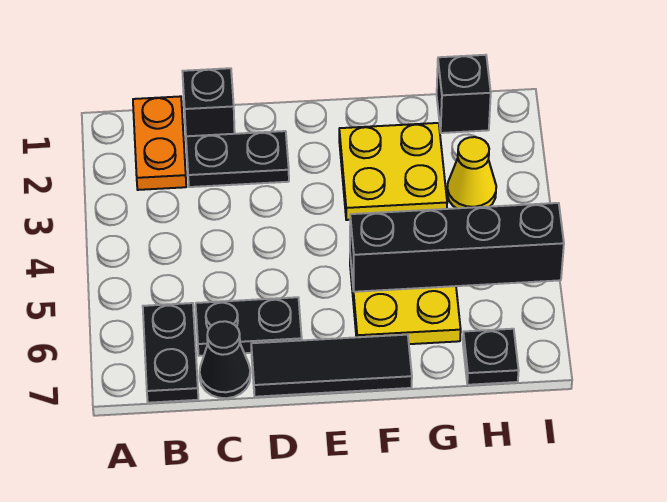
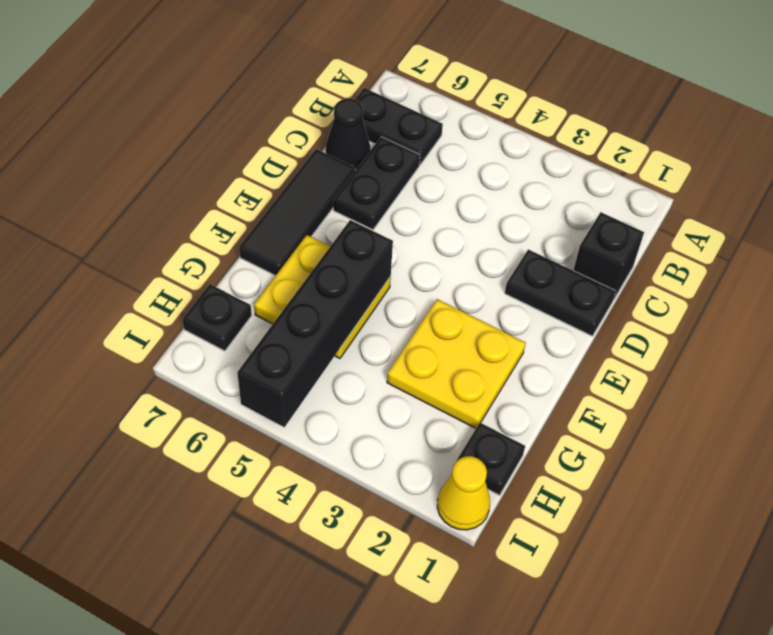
orange 1x2 plate [133,96,186,190] -> none
black 1x2 plate [186,131,289,187] -> black 1x2 plate turned to [505,249,616,336]
black 1x1 brick [437,55,491,133] -> black 1x1 plate [456,423,525,495]
yellow 1x1 cone [447,137,496,208] -> yellow 1x1 cone moved to [437,456,490,530]

